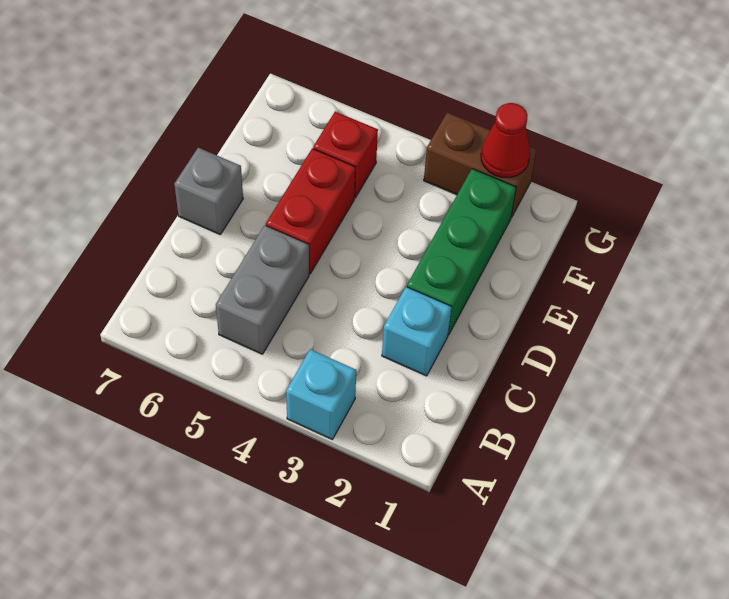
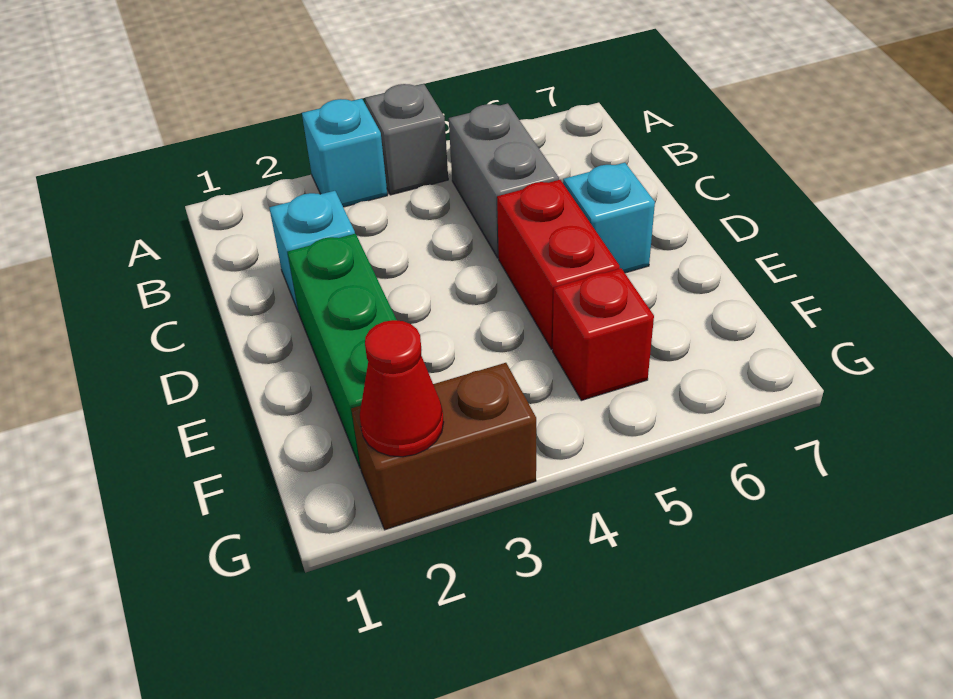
none -> cyan 1x1 brick [563,163,655,273]
grey 1x1 brick [174,148,243,234] -> grey 1x1 brick moved to [365,84,448,195]

